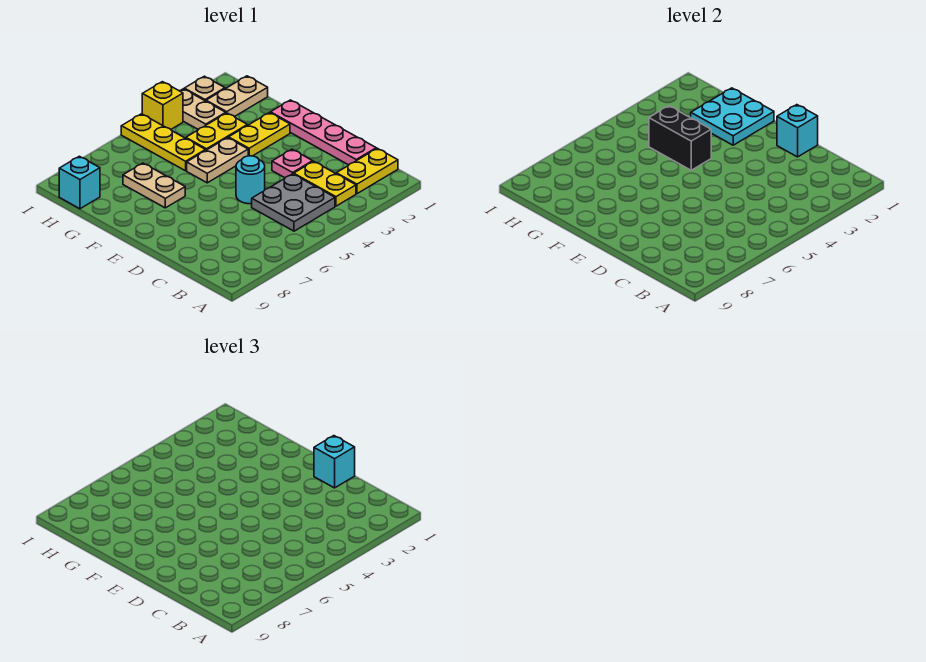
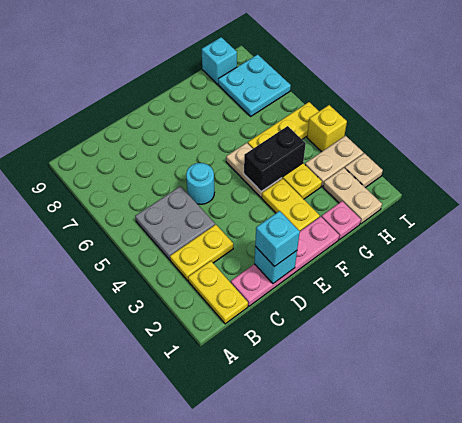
pink 1x1 plate [272,149,313,178] -> pink 1x1 plate moved to [322,201,361,240]
cyan 2x2 plate [691,88,774,145] -> cyan 2x2 plate moved to [218,54,291,116]
tan 1x2 plate [123,163,185,208] -> none

